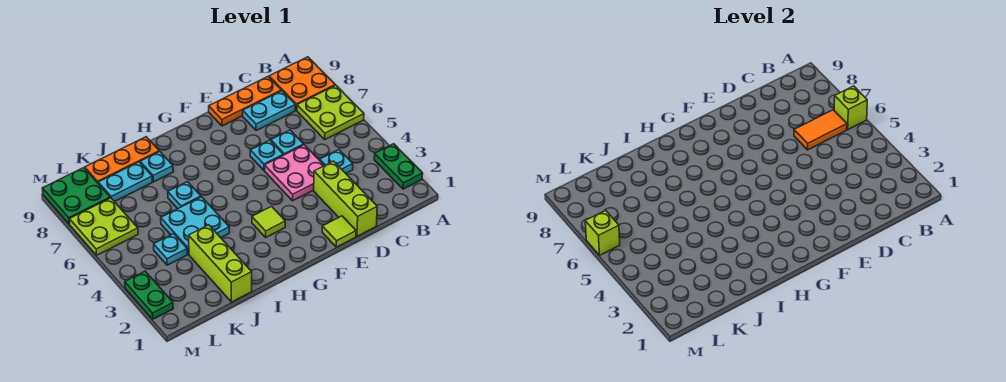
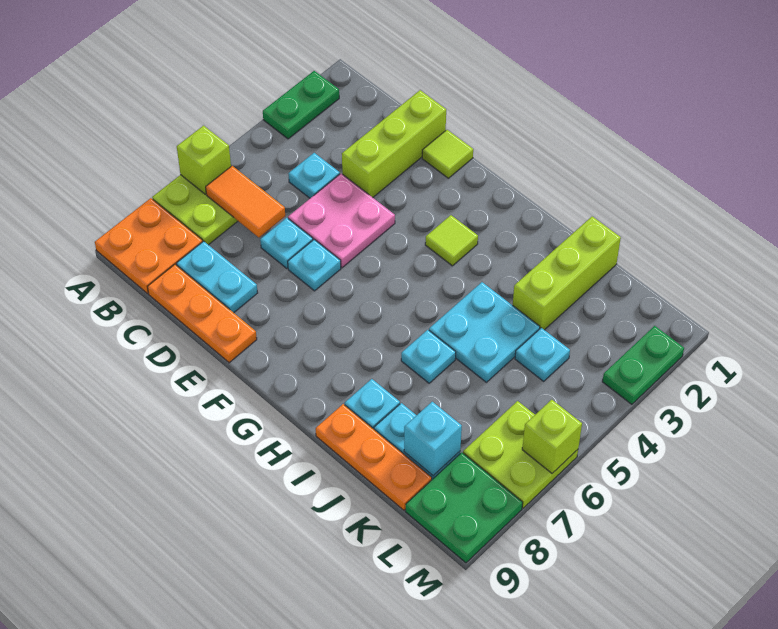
none -> cyan 1x1 brick [404,402,462,476]

